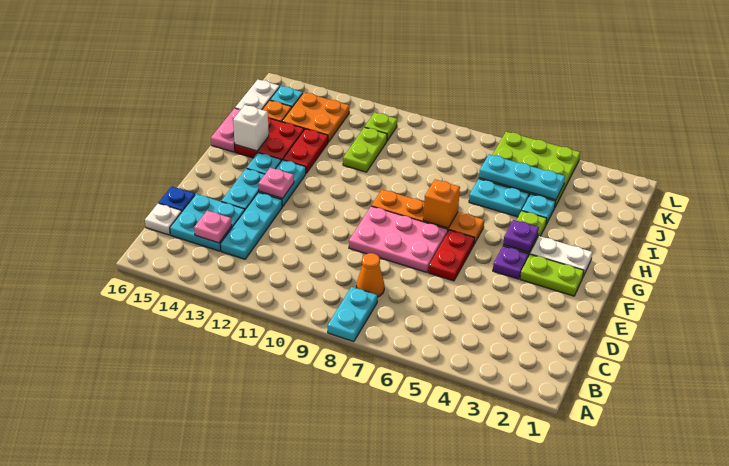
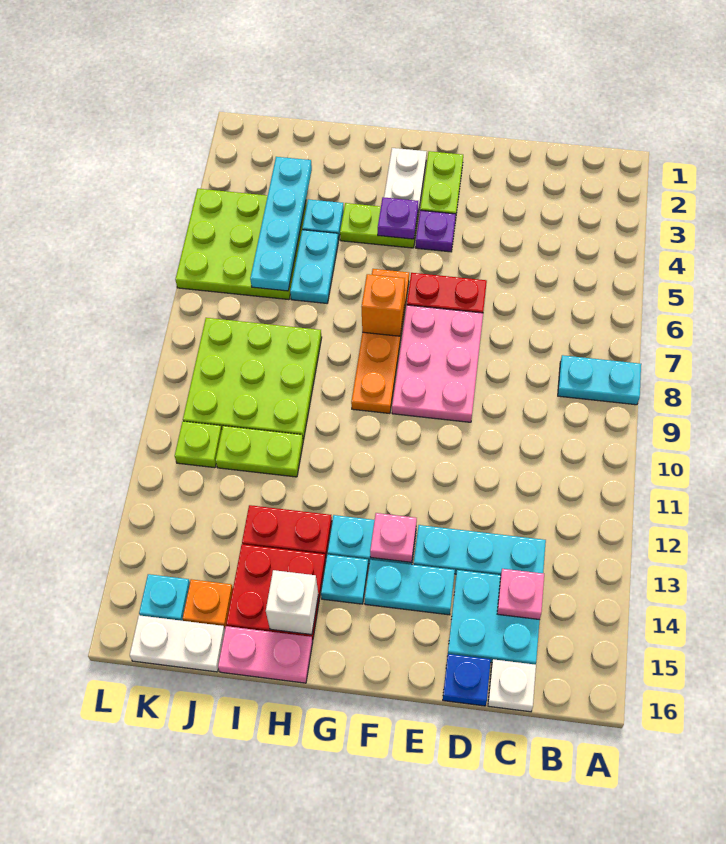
orange 1x1 cone [356,253,384,297] -> none
none -> lime 3x3 plate [183,318,322,440]
cyan 1x3 plate [479,155,565,200] -> cyan 1x4 plate [250,157,312,291]
orange 2x2 plate [282,93,349,142] -> none

